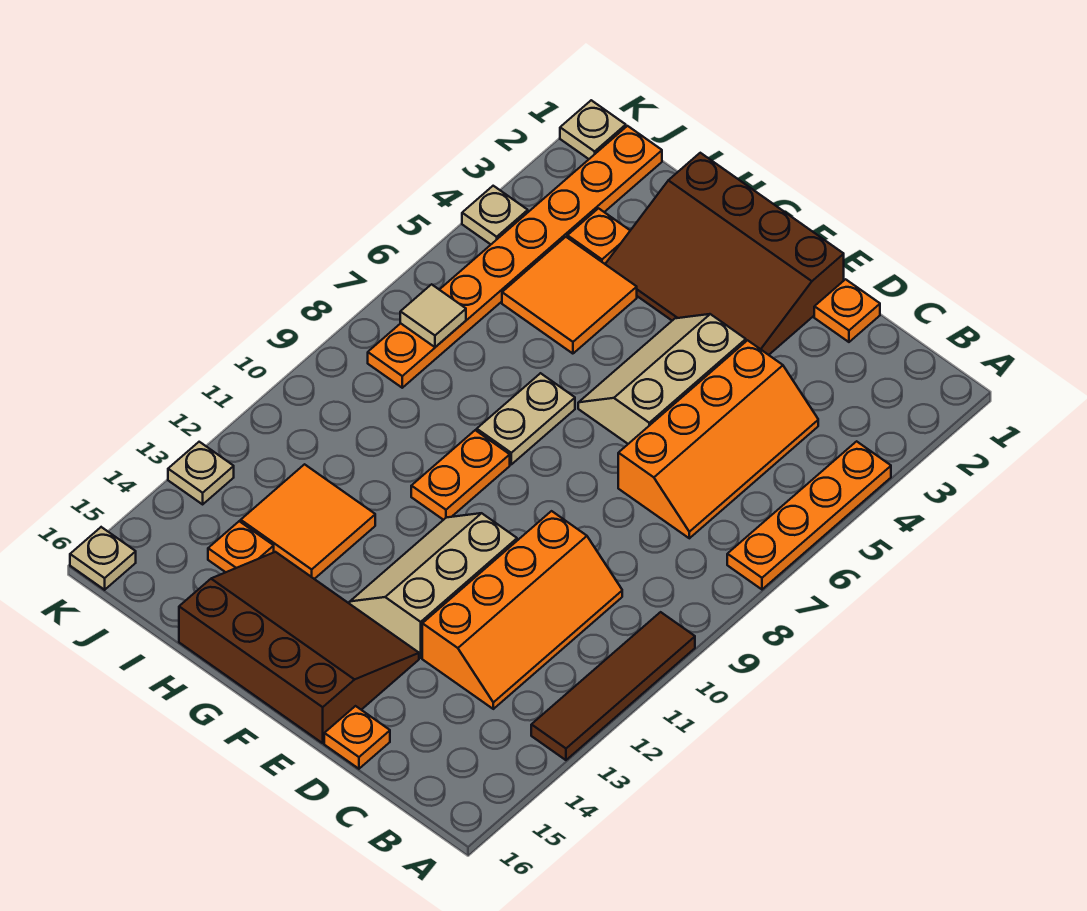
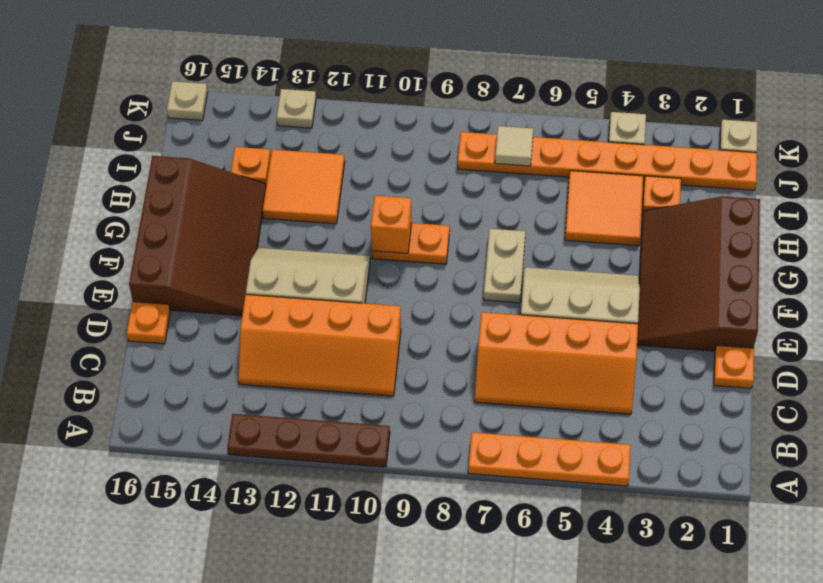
brown 1x4 tile [531,612,695,760] -> brown 1x4 plate [227,414,390,467]
tan 1x2 plate [477,373,575,464] -> tan 1x2 plate turned to [484,229,526,303]
none -> orange 1x1 brick [371,196,412,253]

